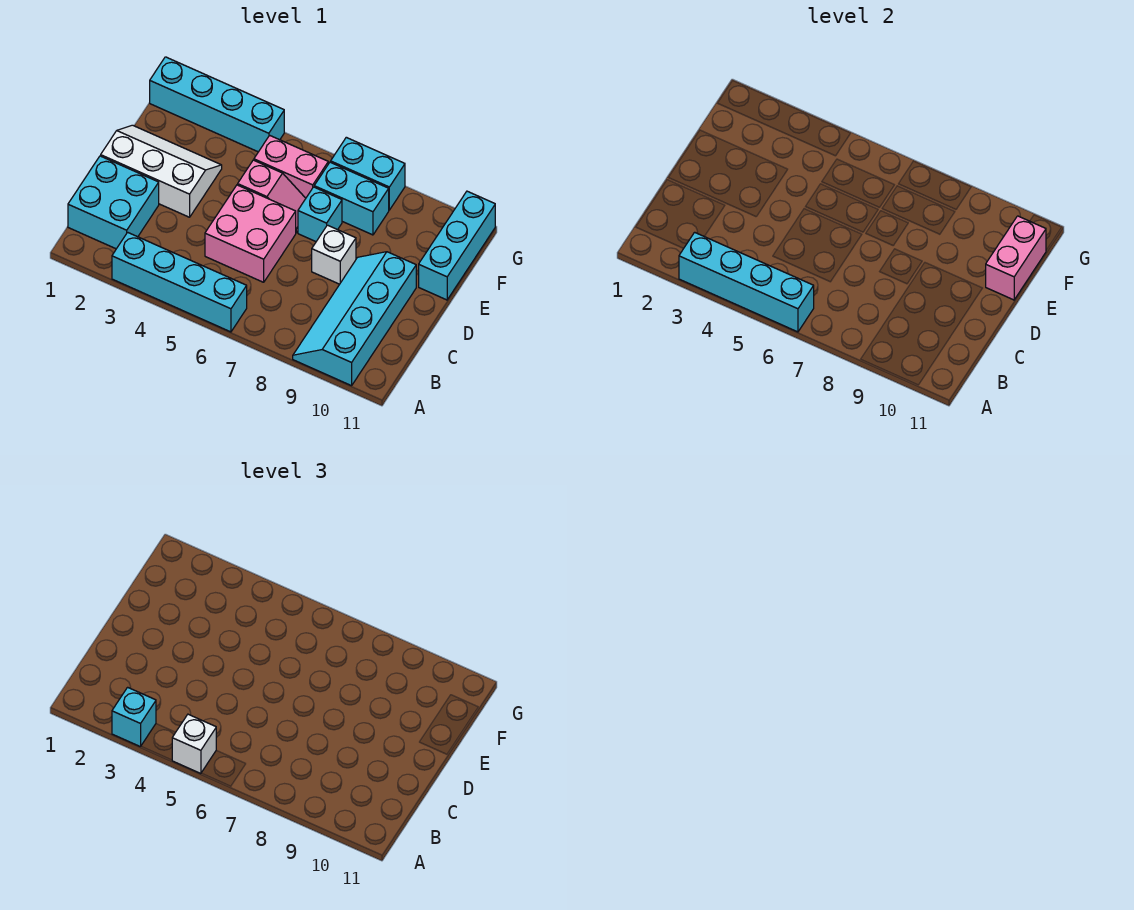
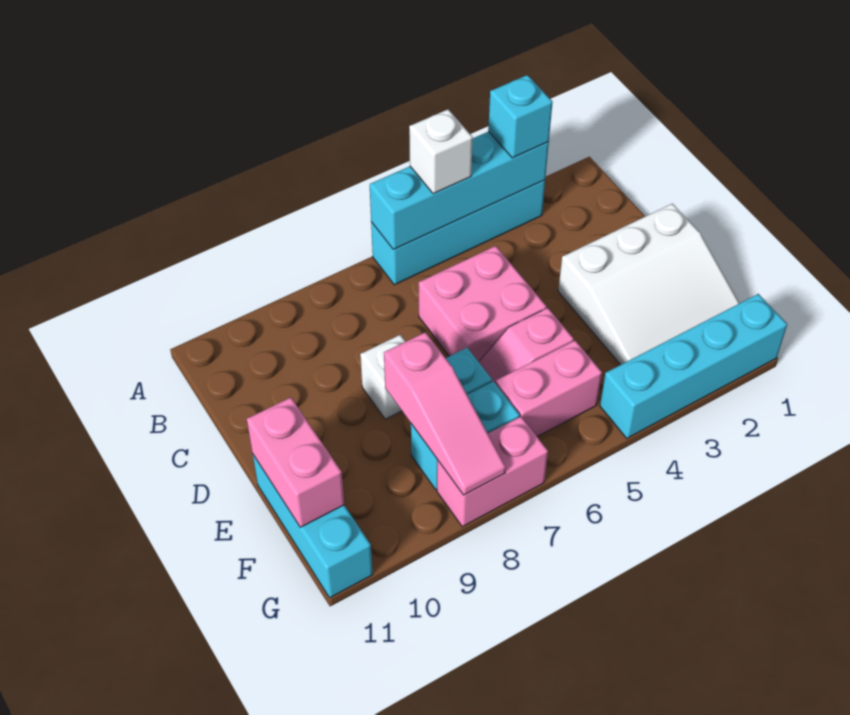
cyan 2x4 slope [293,252,416,386] -> none
cyan 2x2 brick [68,156,159,249] -> none
white 2x3 slope [101,125,222,217] -> white 3x3 slope [558,204,739,365]
none -> pink 1x3 slope [384,332,506,495]
cyan 1x2 brick [331,137,405,210] -> pink 1x2 brick [437,417,548,527]

